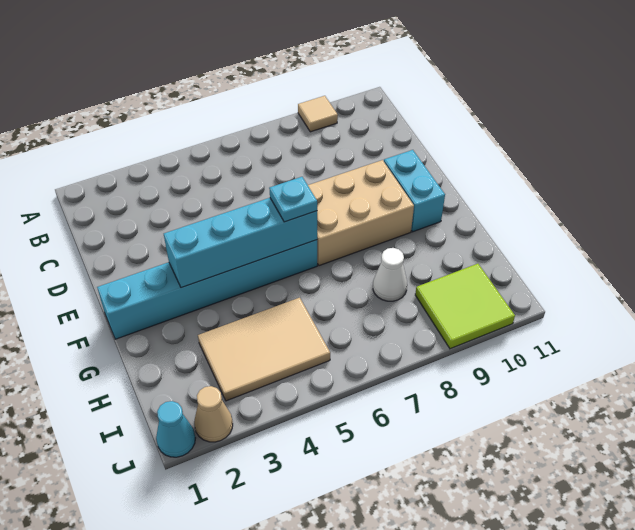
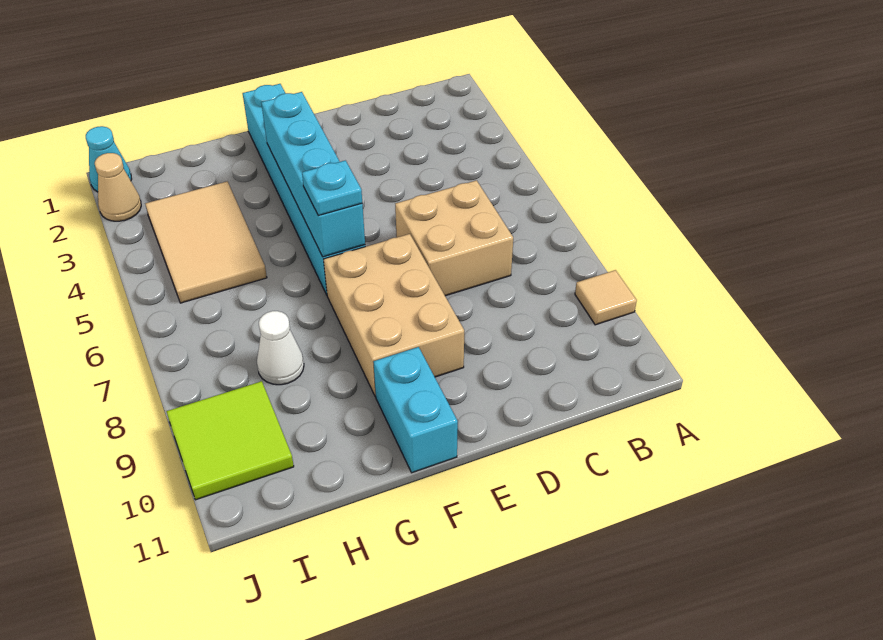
none -> tan 2x2 brick [395,180,513,296]
cyan 1x2 brick [384,150,445,232] -> cyan 1x2 brick turned to [373,347,458,473]

